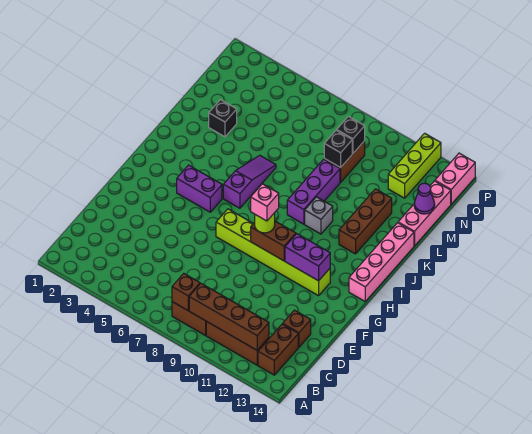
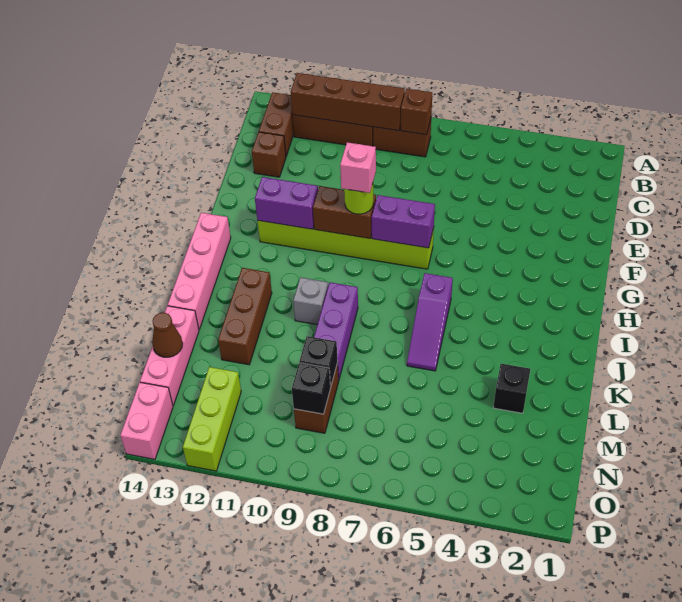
purple 1x2 brick [177,165,222,212] -> purple 1x2 brick moved to [372,195,435,248]
purple 1x1 cone [414,183,435,214] -> brown 1x1 cone [152,313,183,357]

